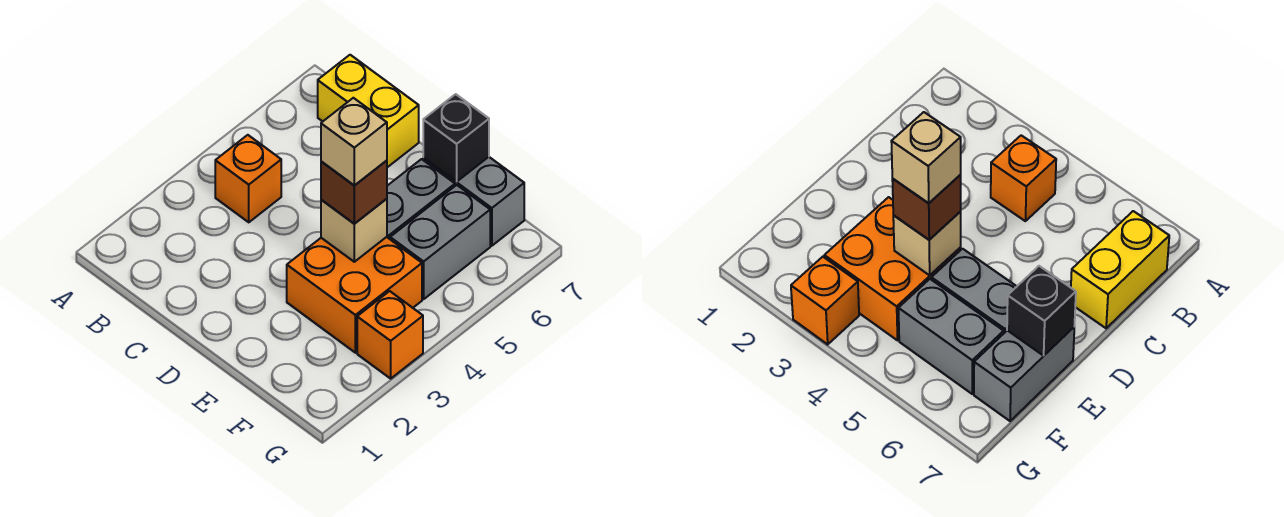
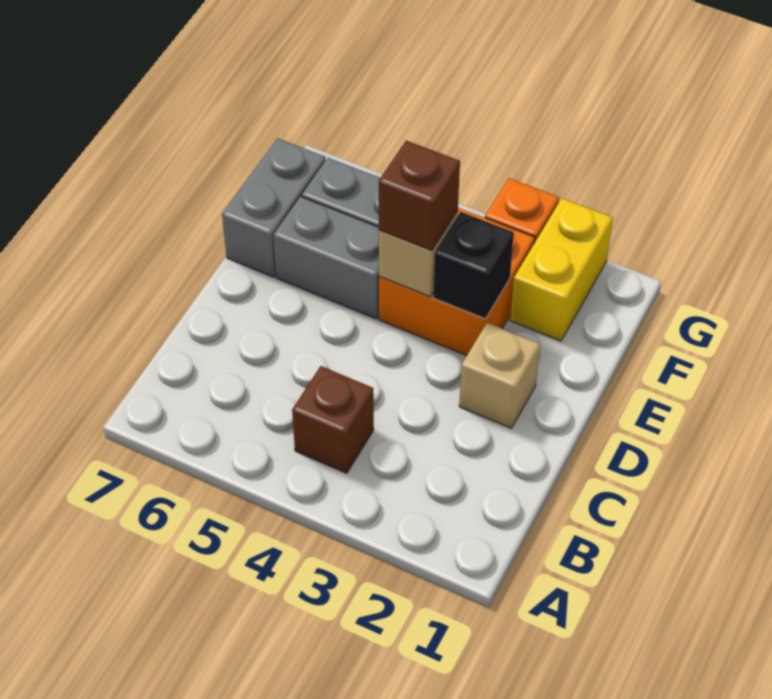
orange 1x1 brick [215,135,281,222] -> brown 1x1 brick [292,366,374,473]
yellow 1x2 brick [318,55,419,167] -> yellow 1x2 brick moved to [510,198,613,341]
tan 1x1 brick [321,98,387,185] -> tan 1x1 brick moved to [459,323,540,428]
black 1x1 brick [423,94,489,182] -> black 1x1 brick moved to [433,212,514,319]

